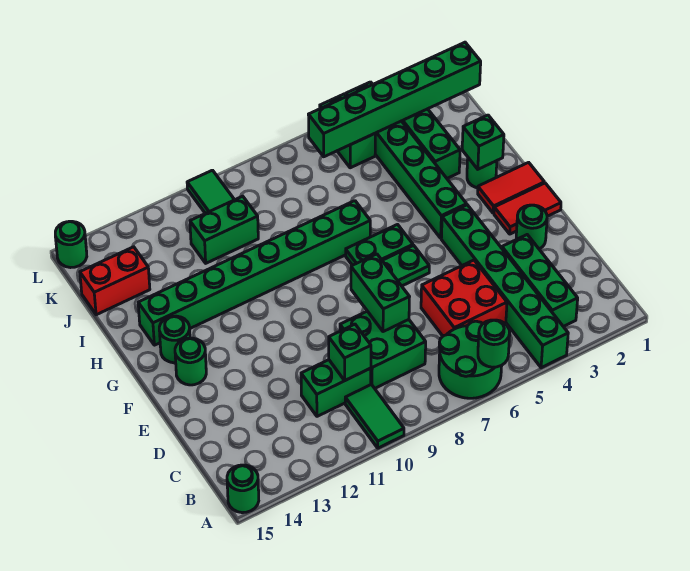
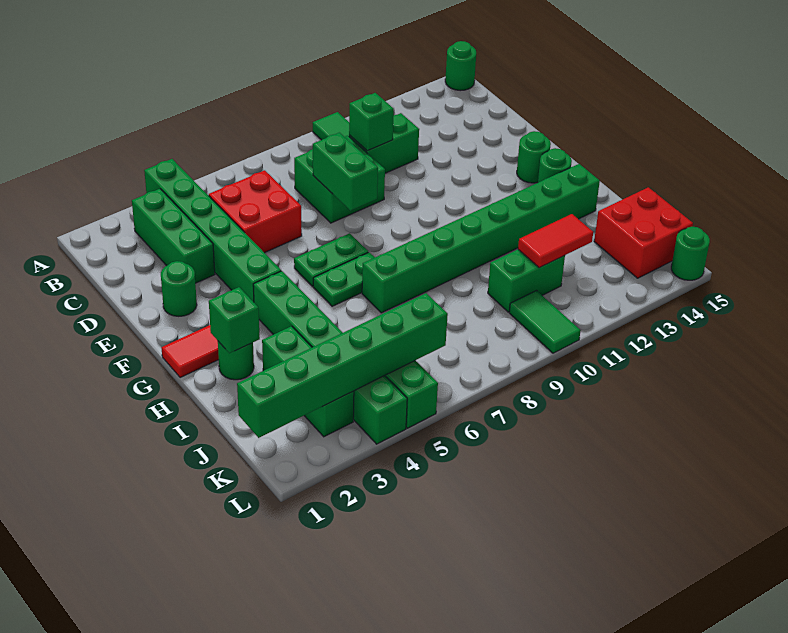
green 2x2 round brick [439,321,502,398] -> none
green 1x1 round brick [478,320,510,367] -> none
red 1x2 tile [494,183,561,234] -> red 1x2 tile moved to [518,214,593,268]
red 1x2 brick [80,247,150,315] -> red 2x2 brick [594,187,693,278]

